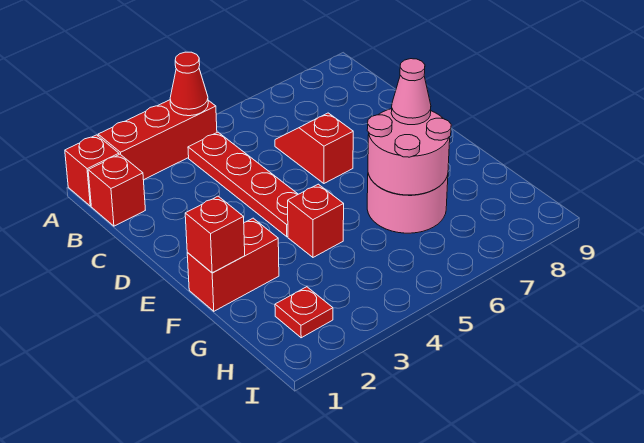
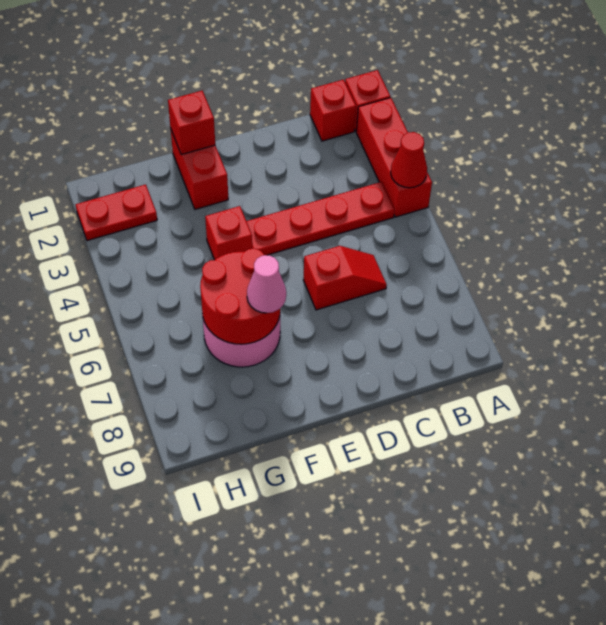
pink 2x2 round brick [367,109,451,195] -> red 2x2 round brick [200,249,280,344]
red 1x1 plate [275,287,333,338] -> red 1x2 plate [76,184,157,241]

